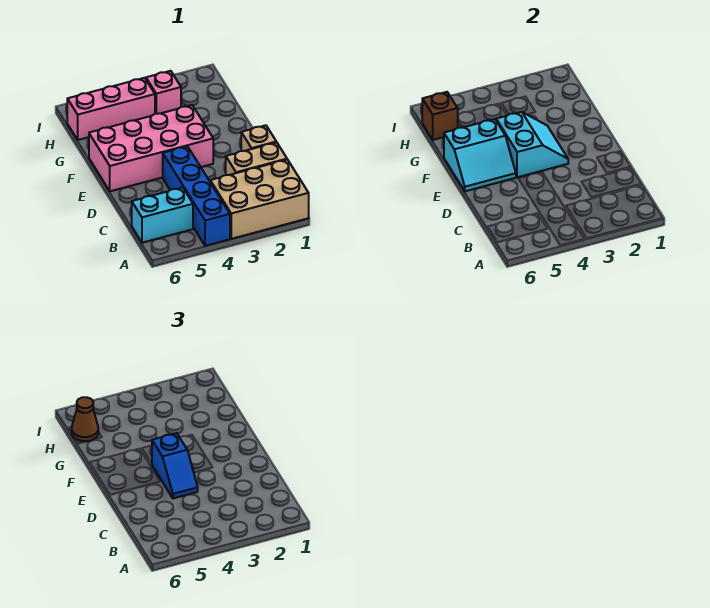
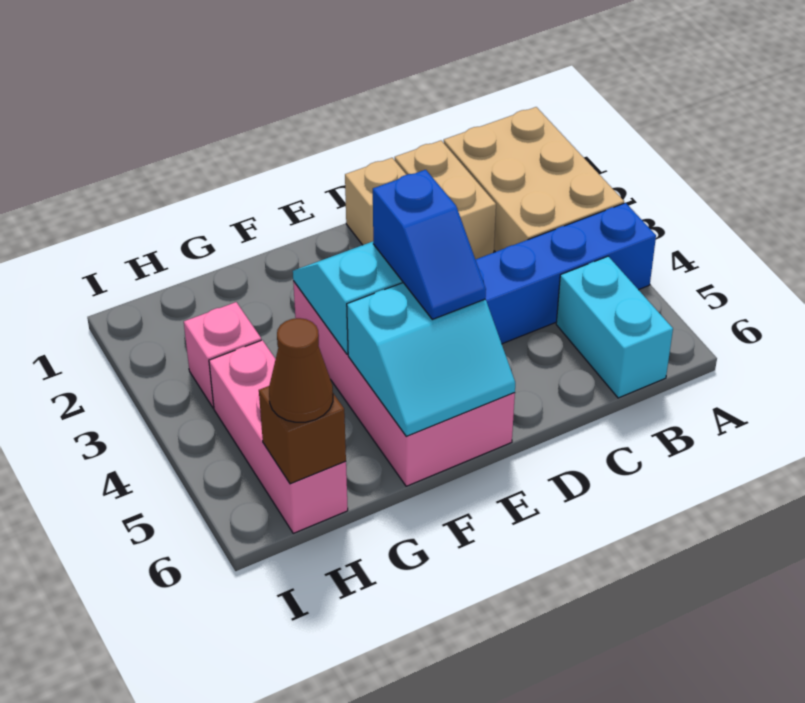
blue 1x2 slope [152,433,198,498] -> blue 1x2 slope turned to [373,170,486,319]
cyan 2x2 slope [444,119,516,191] -> cyan 2x2 slope turned to [347,283,515,436]

